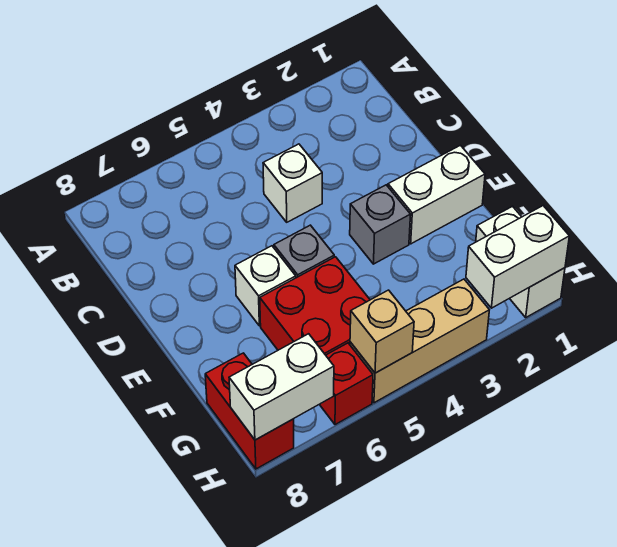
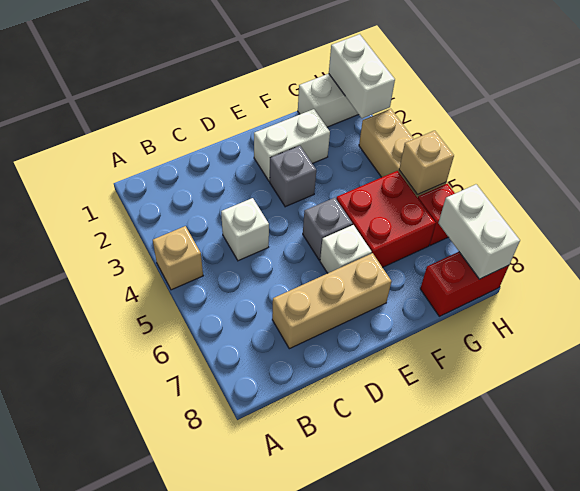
none -> tan 1x1 brick [153,226,203,290]
none -> tan 1x3 brick [272,253,392,349]
white 1x2 brick [388,145,485,244] -> white 1x2 brick turned to [254,109,330,181]

